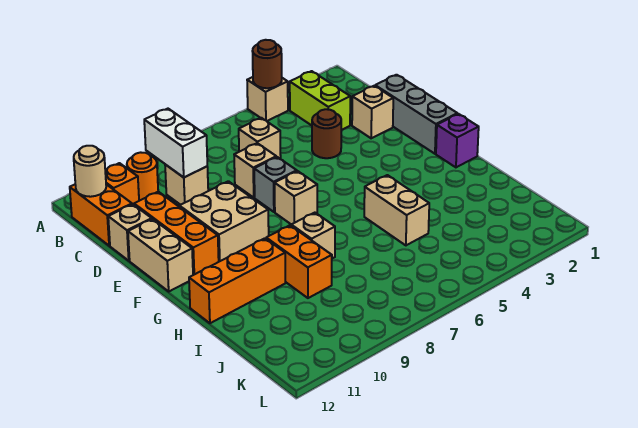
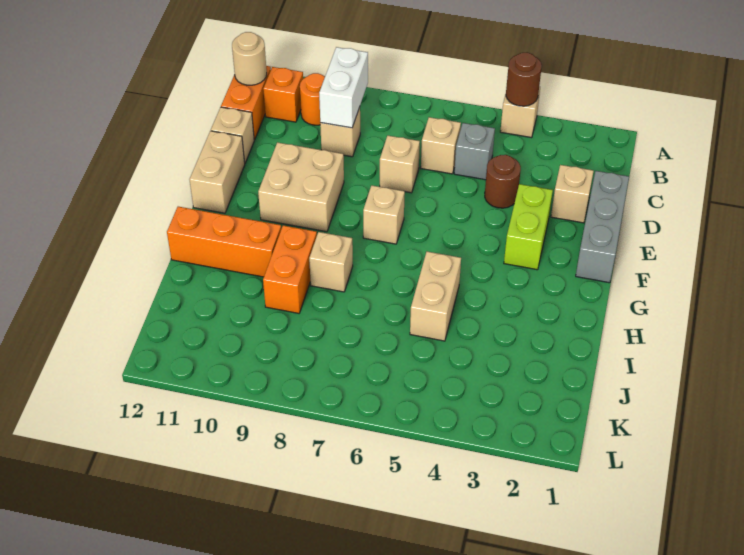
lime 1x2 brick [290,71,350,130] -> lime 1x2 brick moved to [504,184,553,270]
orange 1x3 brick [134,192,219,275] -> none
grey 1x1 brick [254,157,297,212] -> grey 1x1 brick moved to [454,123,495,180]
purple 1x1 brick [436,114,479,167] -> none

